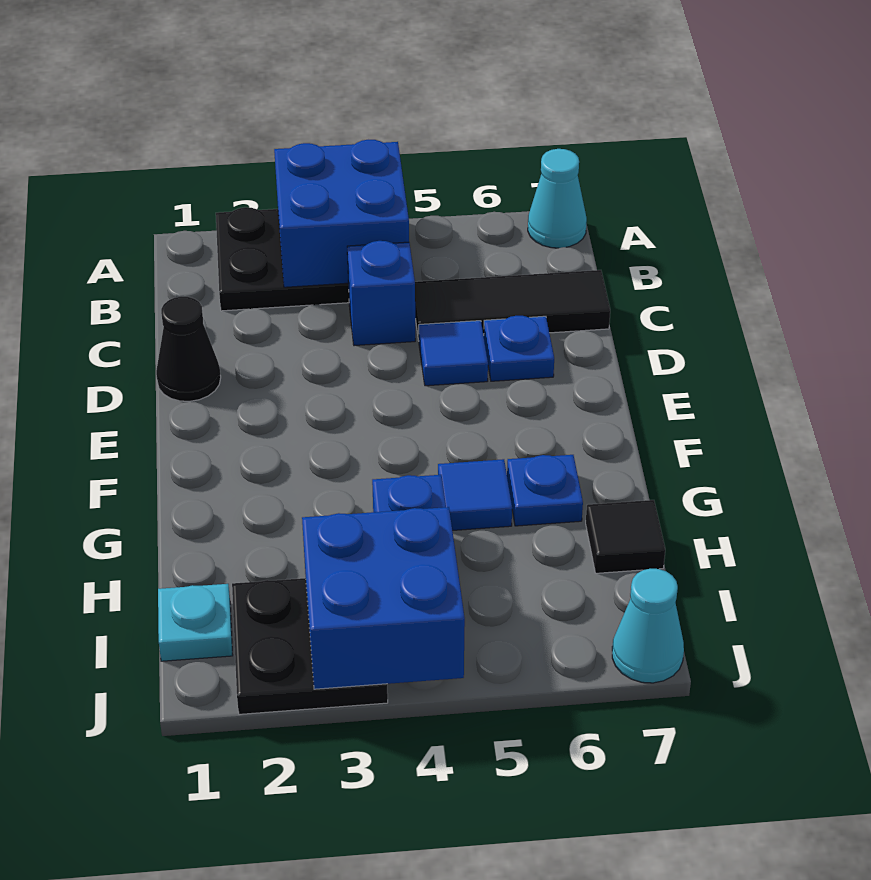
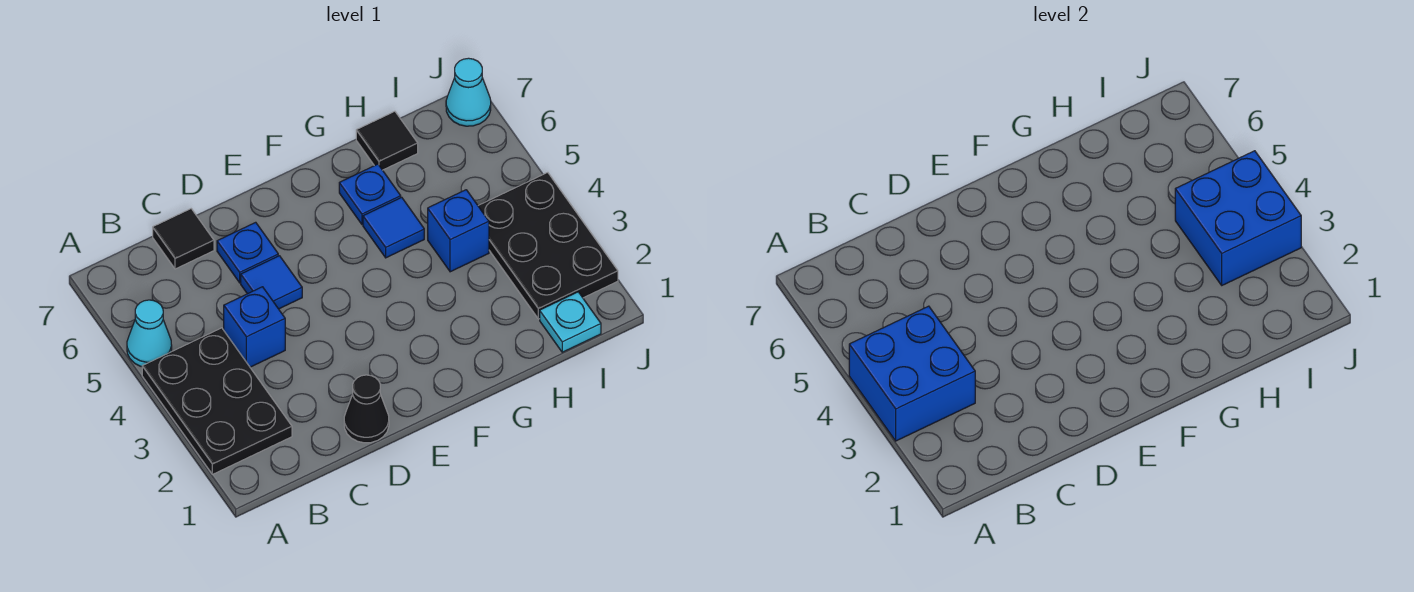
cyan 1x1 cone [528,149,587,248] -> cyan 1x1 cone moved to [127,300,172,367]
black 1x3 tile [415,270,610,340] -> black 1x1 tile [153,209,214,269]
black 2x2 plate [232,578,388,714] -> black 2x3 plate [478,173,618,319]

